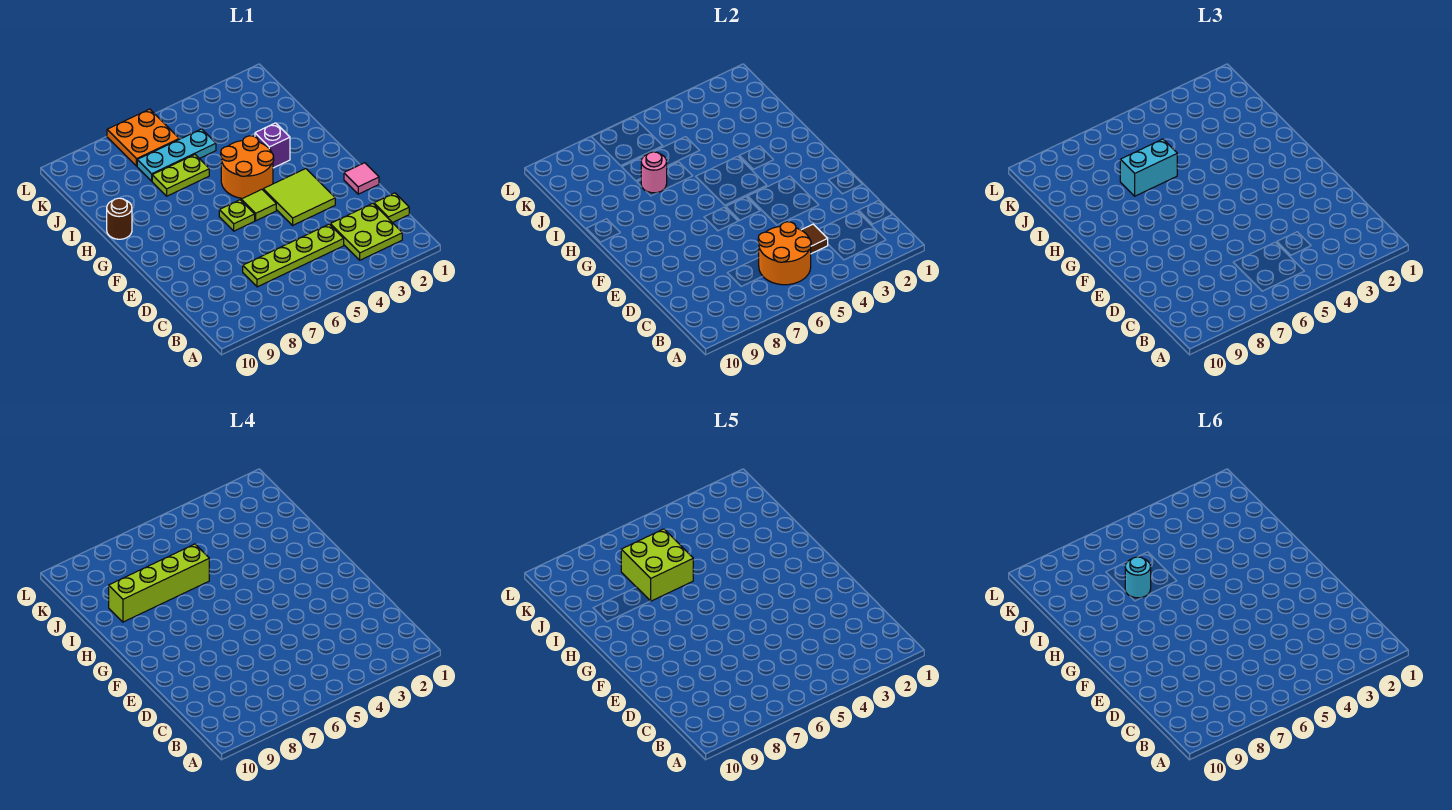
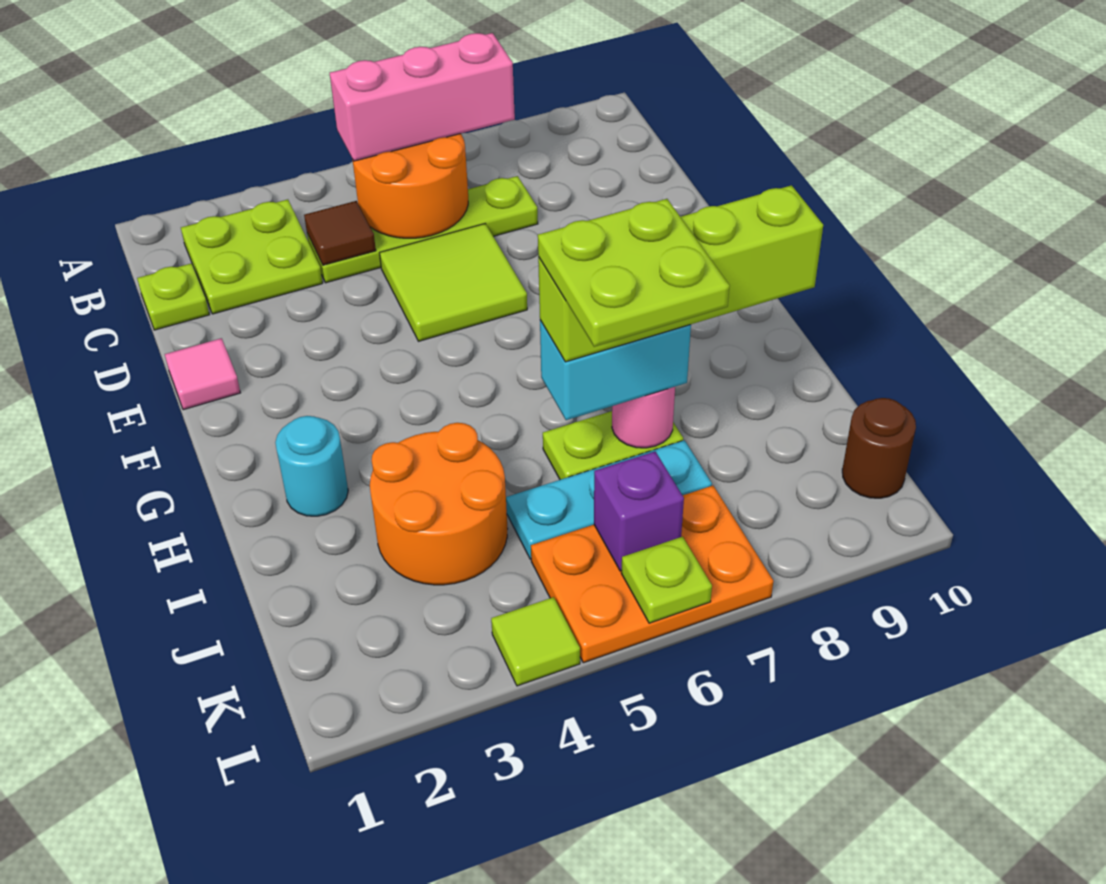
none -> pink 1x3 brick [330,33,515,161]
lime 2x2 tile [263,169,335,225] -> lime 2x2 tile moved to [380,224,527,341]
lime 1x1 tile [241,189,276,221] -> lime 1x1 tile moved to [491,597,580,686]
lime 1x1 plate [219,200,255,231] -> lime 1x1 plate moved to [621,537,712,623]
orange 2x2 round brick [221,136,274,199] -> orange 2x2 round brick moved to [370,423,508,585]
purple 1x1 brick [255,123,290,168] -> purple 1x1 brick moved to [594,451,684,571]
brown 1x1 round brick [107,198,132,239] -> brown 1x1 round brick moved to [842,398,916,498]
lime 2x2 brick [621,529,693,601] -> lime 2x2 plate [538,199,730,347]
cyan 1x1 round brick [1125,557,1151,598] -> cyan 1x1 round brick moved to [275,416,348,516]
orange 2x2 plate [107,109,179,166] -> orange 2x3 plate [531,486,773,663]

